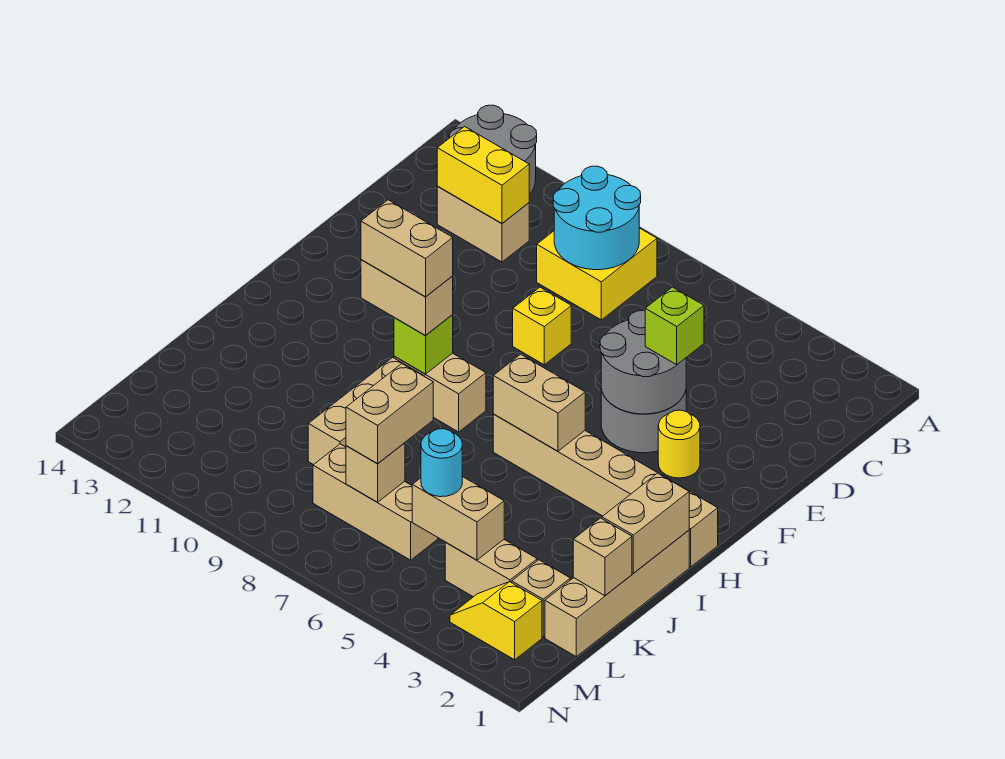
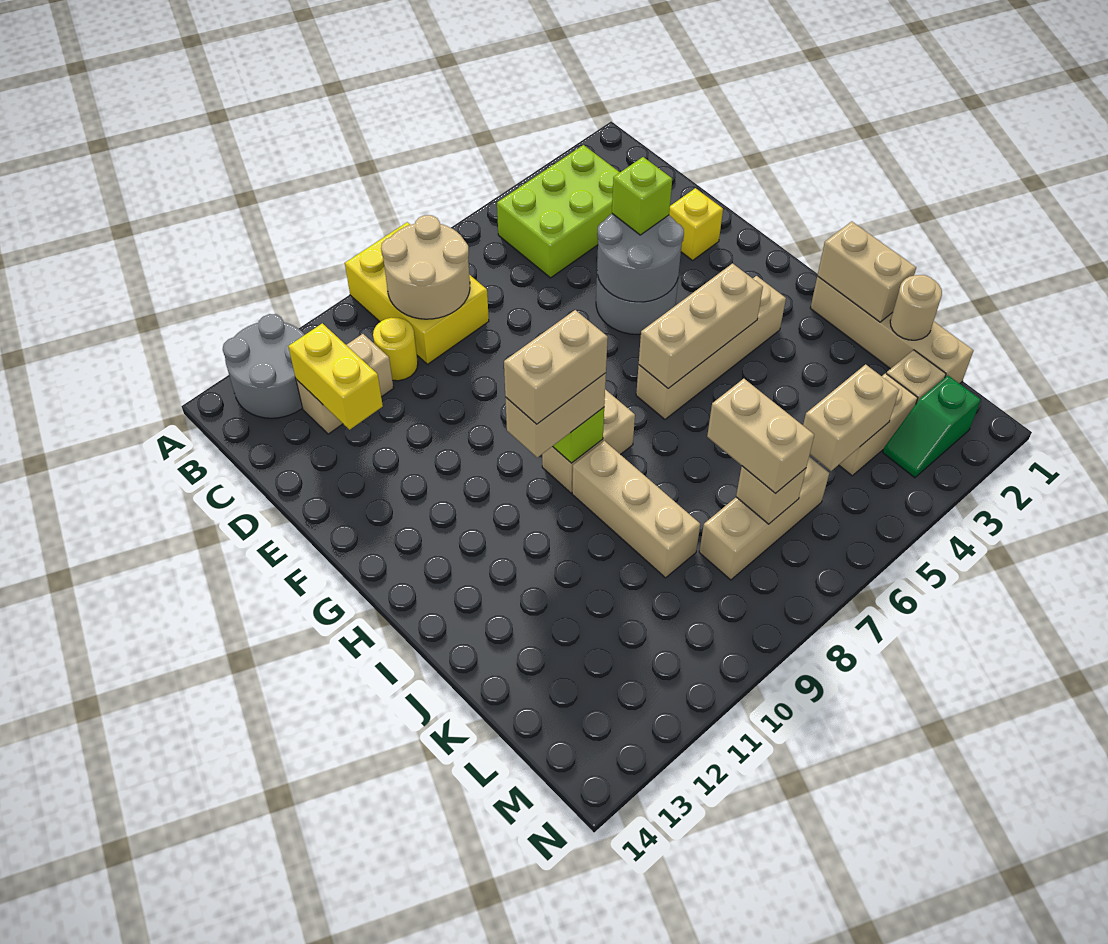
none -> lime 2x3 brick [497,145,620,278]
yellow 2x2 brick [537,228,657,320] -> yellow 2x3 brick [345,222,489,364]
cyan 2x2 round brick [553,166,641,270] -> tan 2x2 round brick [381,215,470,319]
yellow 1x2 brick [437,127,529,223] -> yellow 1x2 brick turned to [288,323,383,430]
yellow 1x1 brick [513,287,571,365] -> yellow 1x1 brick moved to [669,188,723,260]
yellow 1x1 round brick [658,410,700,478] -> yellow 1x1 round brick moved to [373,318,418,381]
tan 1x6 brick [493,414,718,567] -> tan 1x4 brick [636,276,786,419]
tan 1x2 brick [493,354,585,451] -> tan 1x3 brick [639,263,763,388]
tan 1x1 brick [573,518,632,596] -> tan 1x1 round brick [890,275,942,340]
cyan 1x1 round brick [421,429,462,497] -> none
yellow 1x2 slope [450,582,542,660] -> green 1x2 slope [883,375,981,478]

